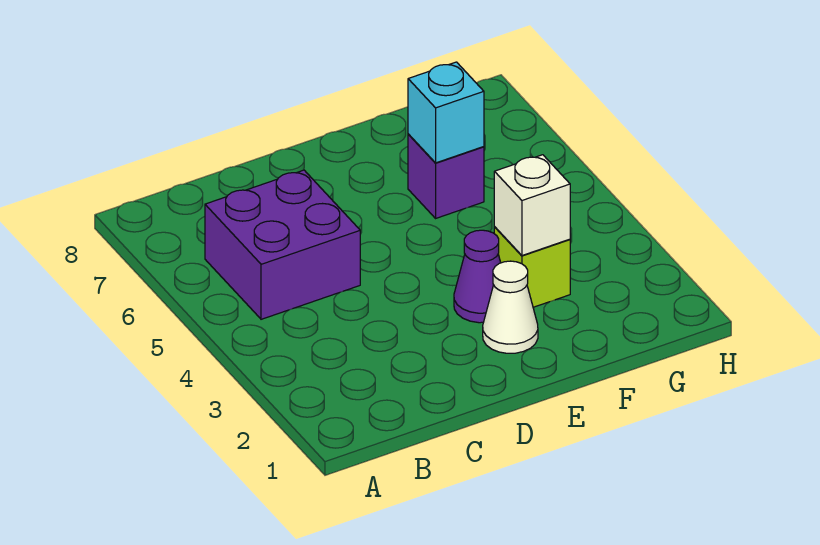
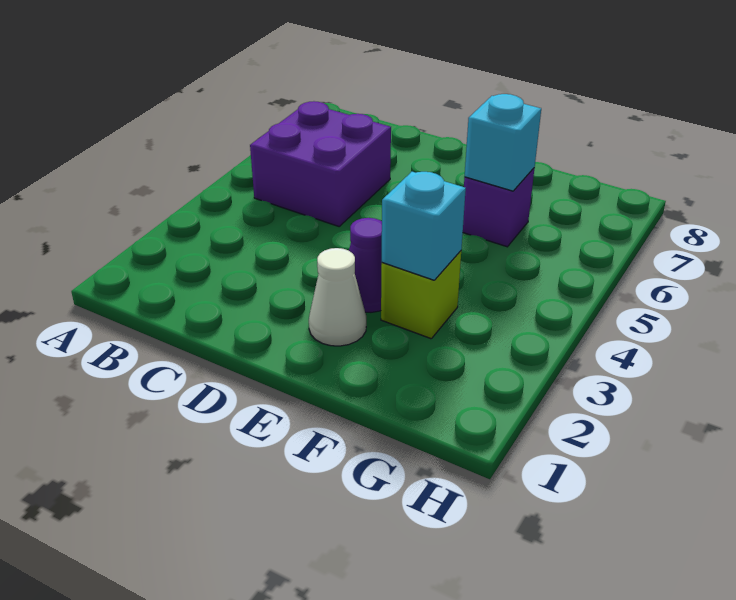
white 1x1 brick [494,155,570,255] -> cyan 1x1 brick [382,172,466,280]

